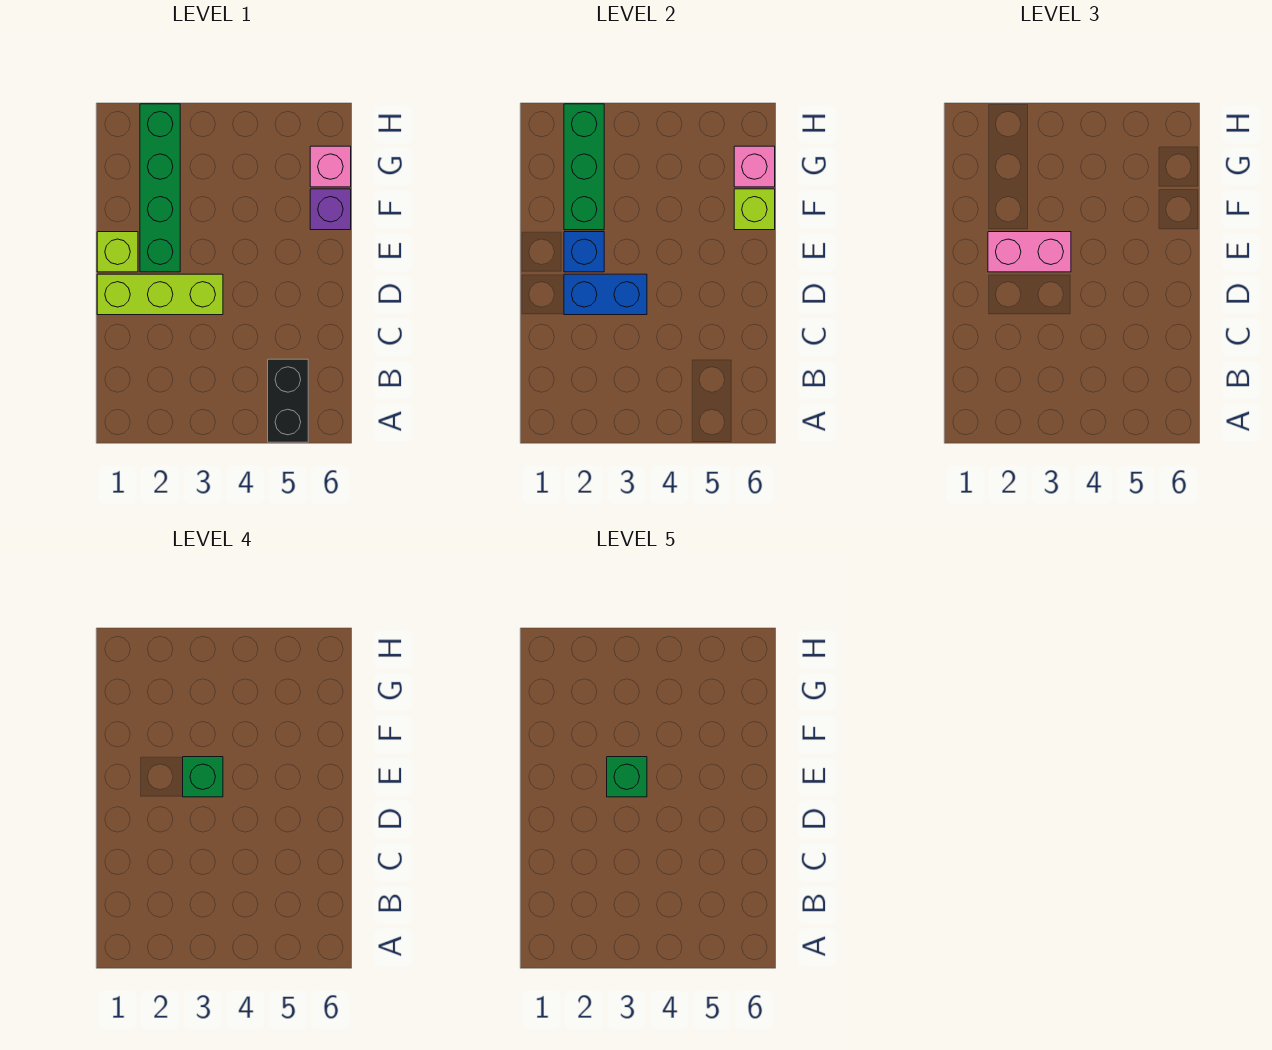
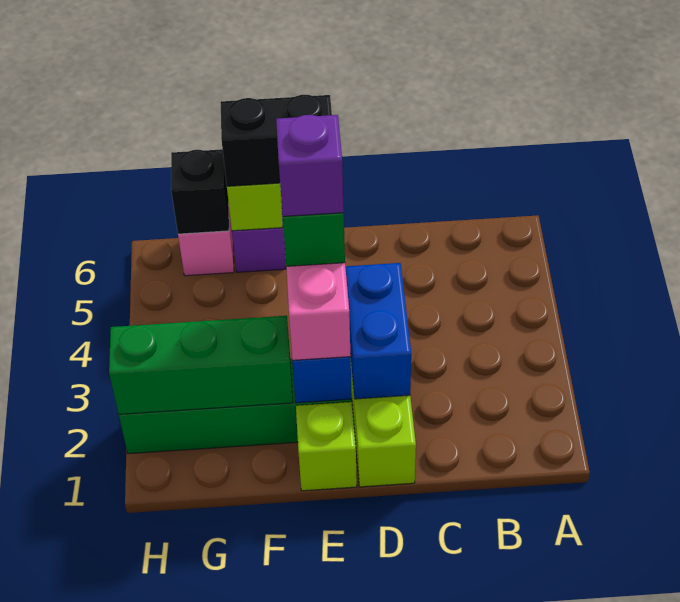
black 1x2 brick [268,359,308,442] -> black 1x2 brick moved to [221,95,332,186]
green 1x1 brick [607,757,647,797] -> purple 1x1 brick [276,115,344,216]
pink 1x1 brick [734,146,775,187] -> black 1x1 brick [171,149,229,234]

